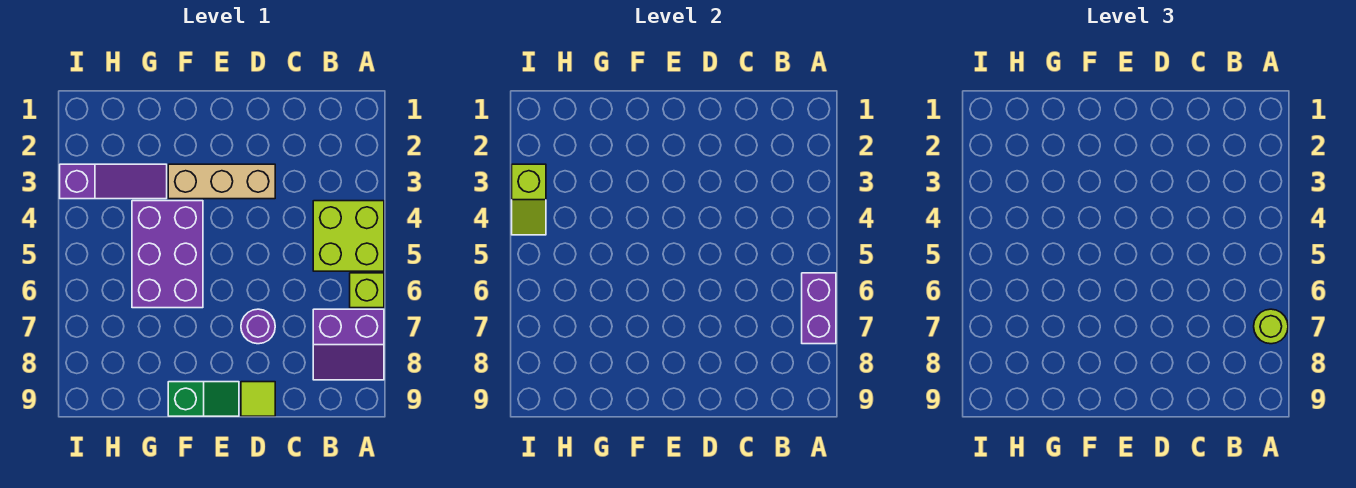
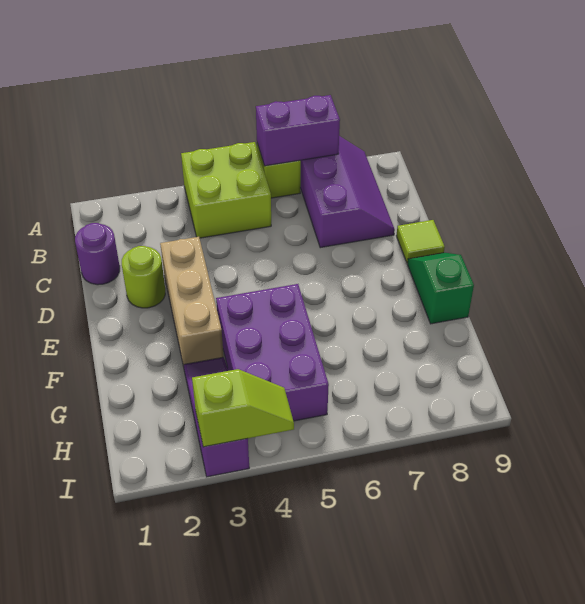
purple 2x2 slope [313,309,384,380] -> purple 2x3 slope [300,136,395,248]
lime 1x1 round brick [1254,309,1288,344] -> lime 1x1 round brick moved to [122,246,165,308]
purple 1x1 round brick [241,309,275,344] -> purple 1x1 round brick moved to [75,223,120,285]
purple 2x3 brick [132,201,203,308] -> purple 2x3 brick turned to [216,284,329,421]

